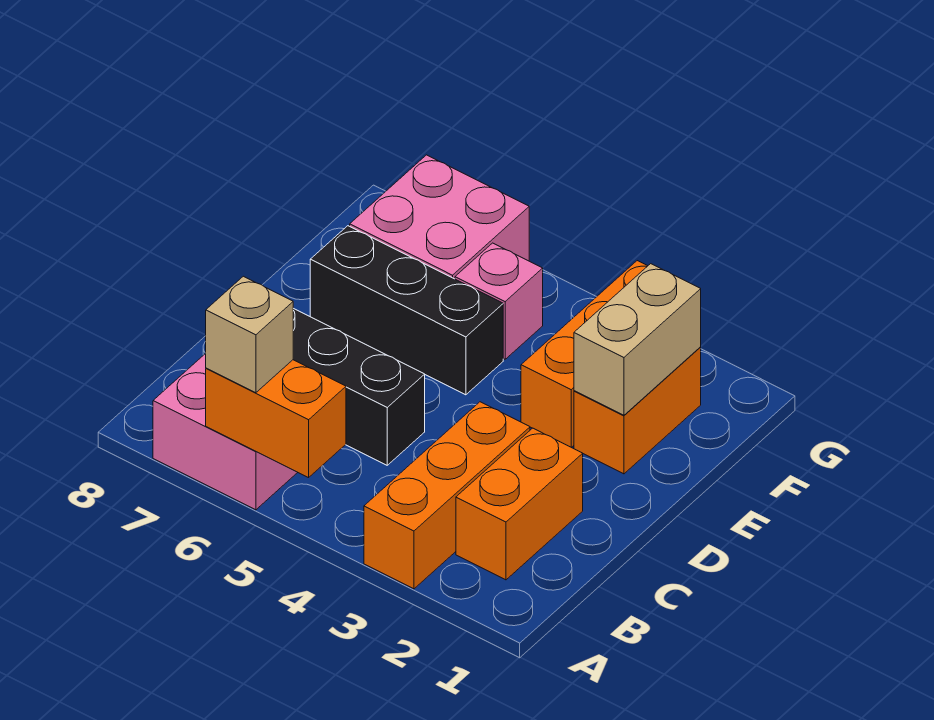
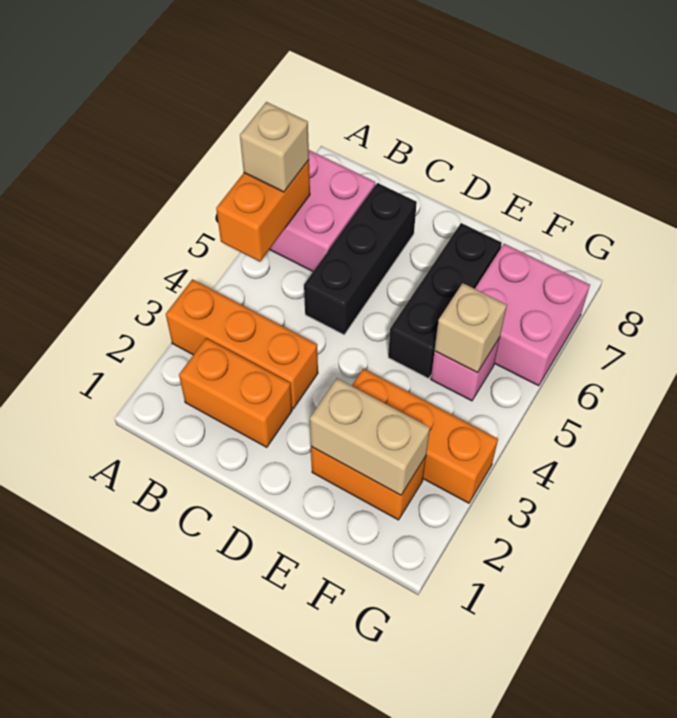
none -> tan 1x1 brick [435,283,507,373]

